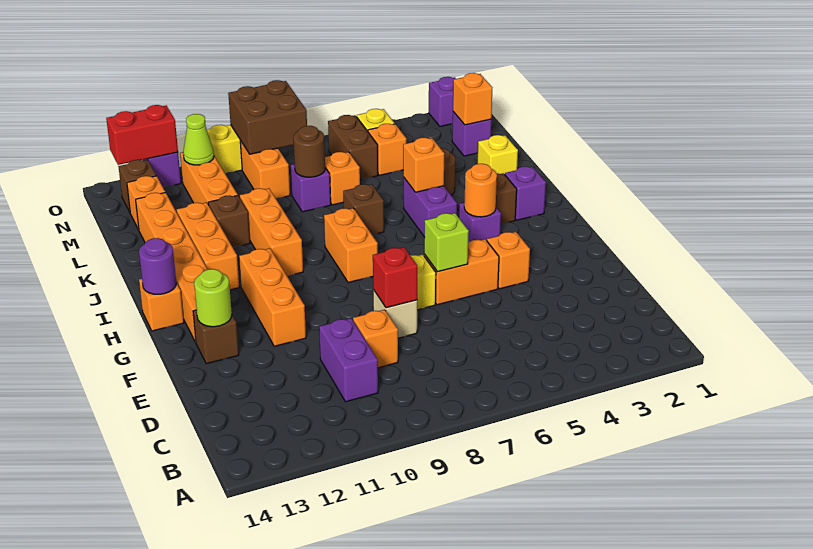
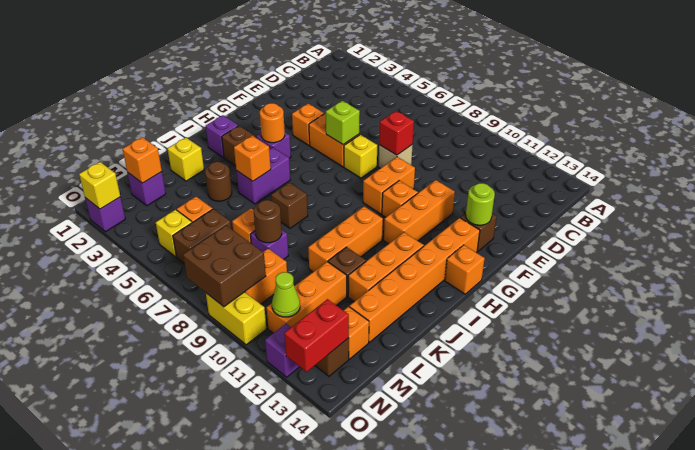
purple 1x2 brick [319,318,378,402] -> none
orange 1x1 brick [353,310,398,368] -> orange 1x1 brick moved to [382,181,418,217]
orange 1x2 brick [324,208,378,283] -> orange 1x2 brick moved to [363,157,415,214]
purple 1x1 round brick [139,238,176,294] -> none
none -> yellow 1x1 brick [79,162,120,209]
red 1x2 brick [106,105,178,165] -> red 1x2 brick turned to [285,299,349,372]

